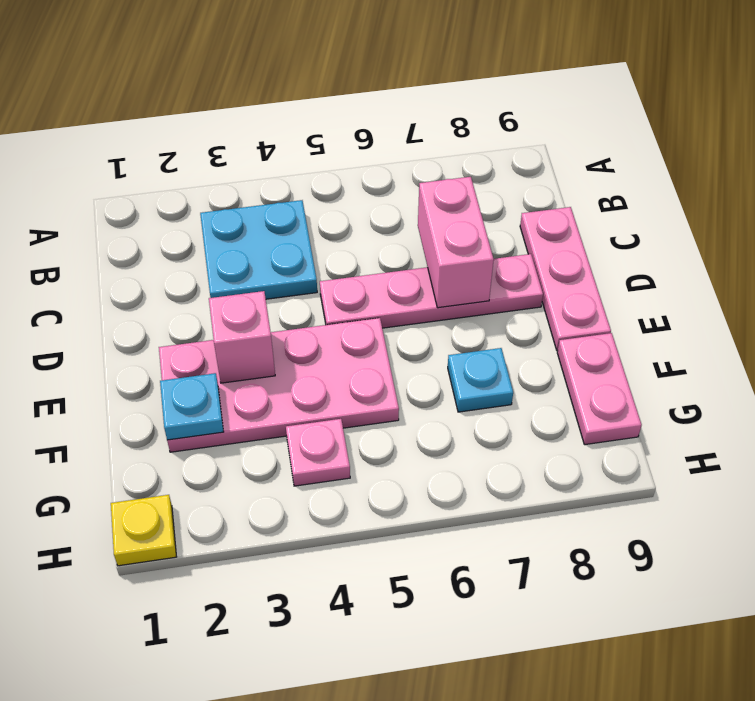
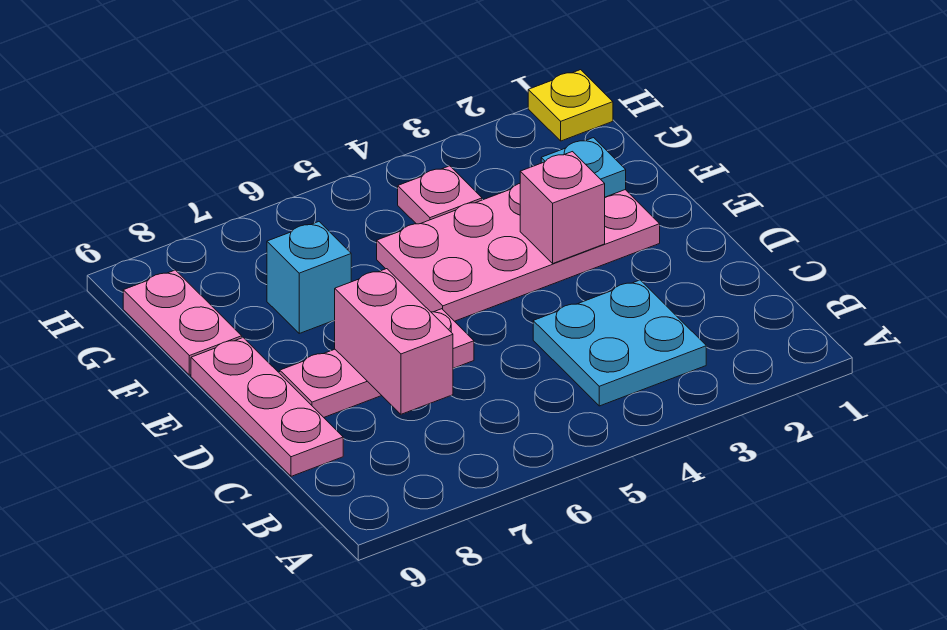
pink 1x4 plate [320,254,543,328] -> pink 1x3 plate [280,309,474,417]
cyan 1x1 plate [448,348,513,412] -> cyan 1x1 brick [267,222,351,333]

